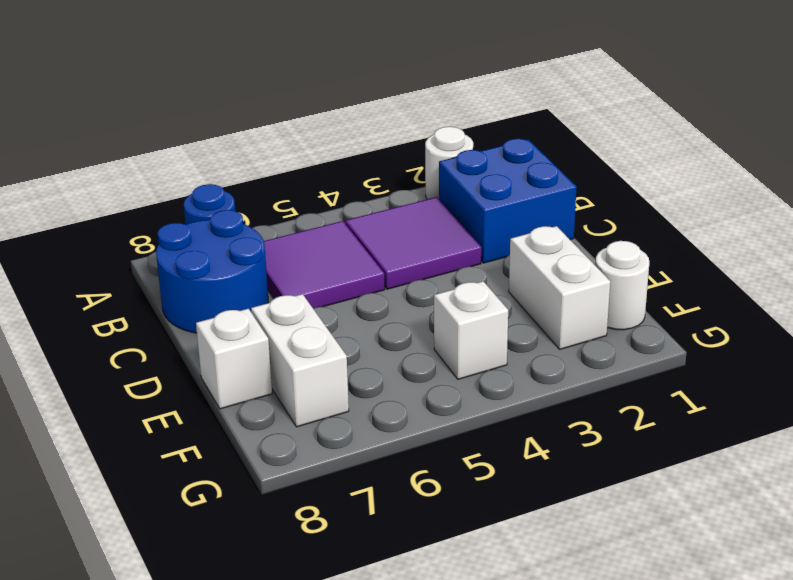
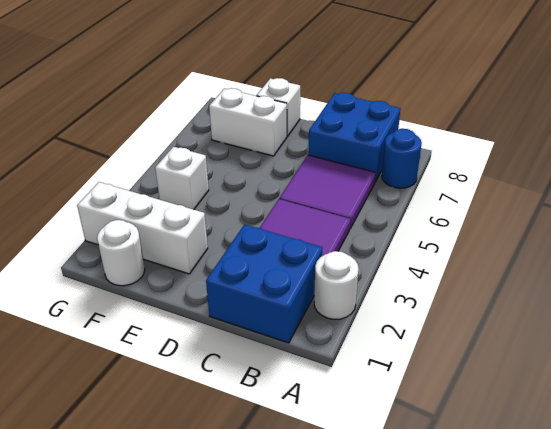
blue 2x2 round brick [156,210,268,333] -> blue 2x2 brick [308,93,401,182]
white 1x2 brick [509,226,610,349] -> white 1x3 brick [77,182,208,274]

